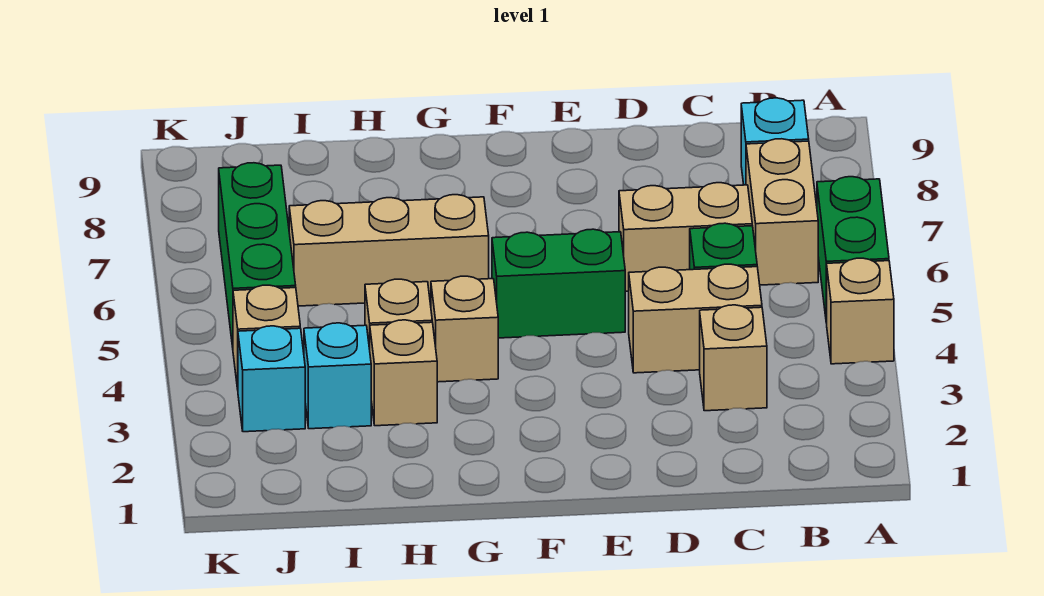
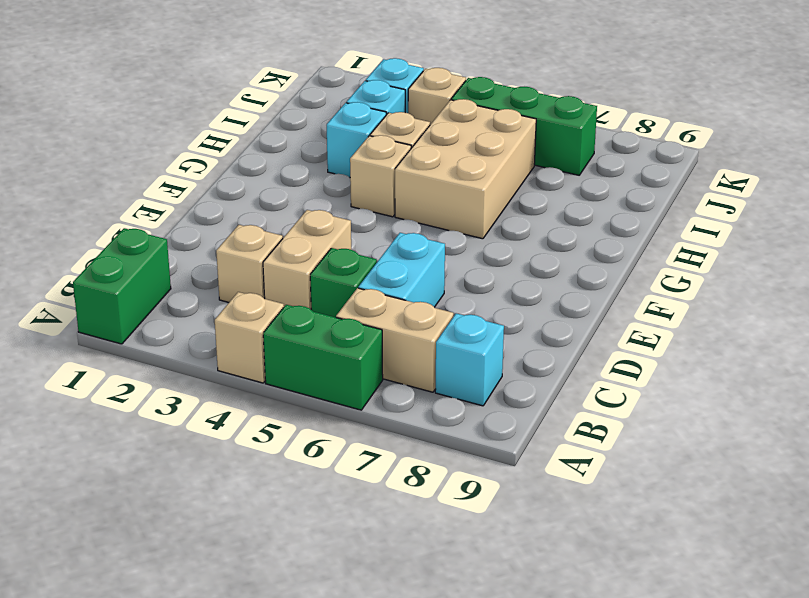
tan 1x2 brick [619,183,752,291] -> cyan 1x2 brick [358,233,445,307]
green 1x2 brick [492,229,625,338] -> green 1x2 brick moved to [73,228,171,344]
tan 1x3 brick [289,195,489,306] -> tan 2x3 brick [395,99,536,239]
tan 1x1 brick [370,320,437,426] -> cyan 1x1 brick [327,102,386,177]

